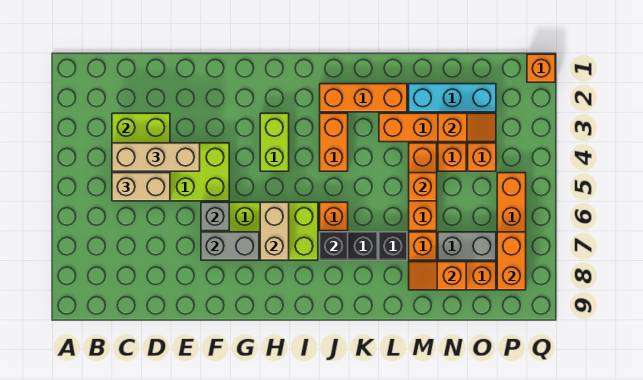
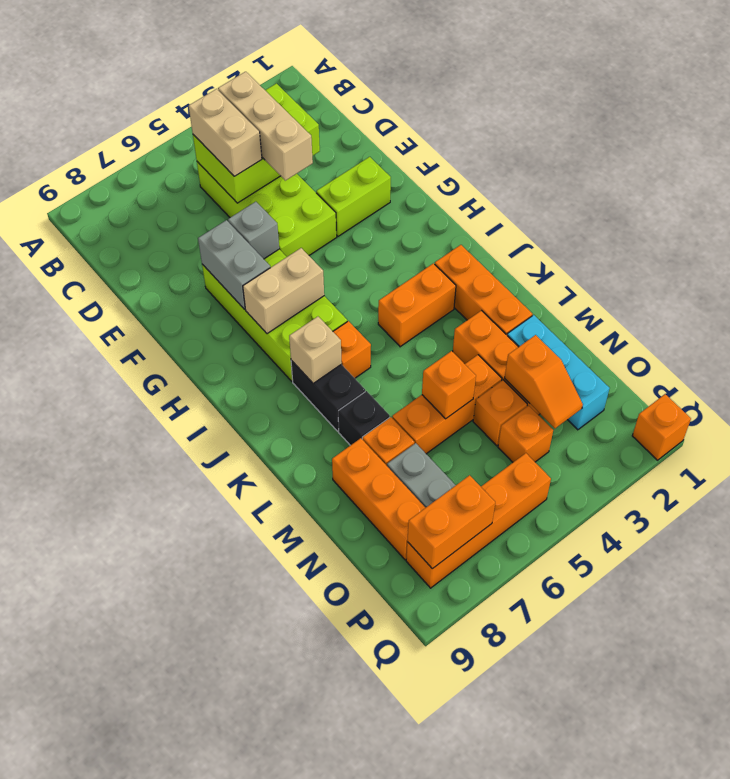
lime 1x2 brick [260,113,289,171] -> lime 1x2 brick moved to [316,157,391,236]
black 1x1 brick [320,232,348,260] -> tan 1x1 brick [289,317,342,383]
orange 1x2 slope [409,262,466,290] -> none

